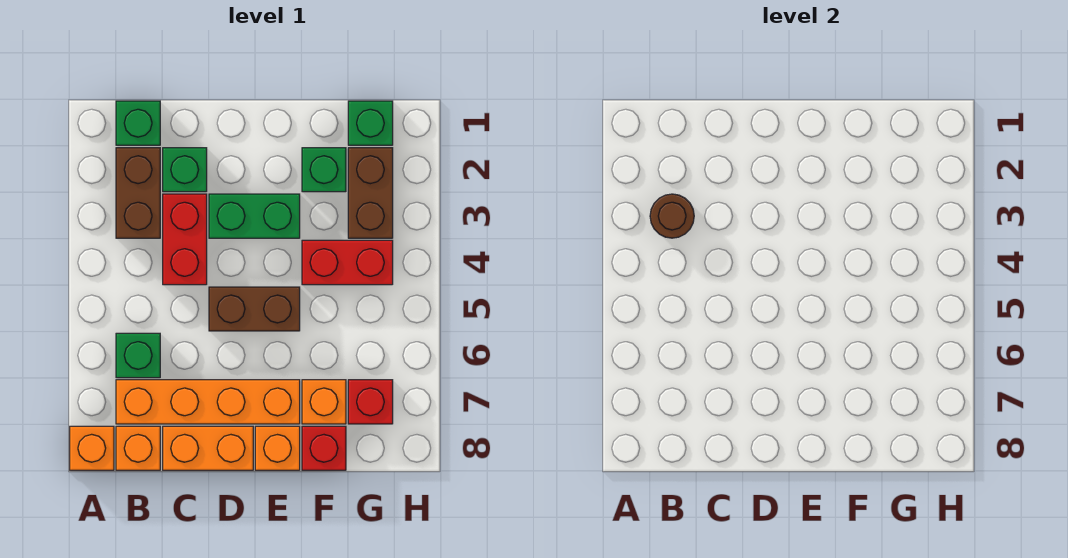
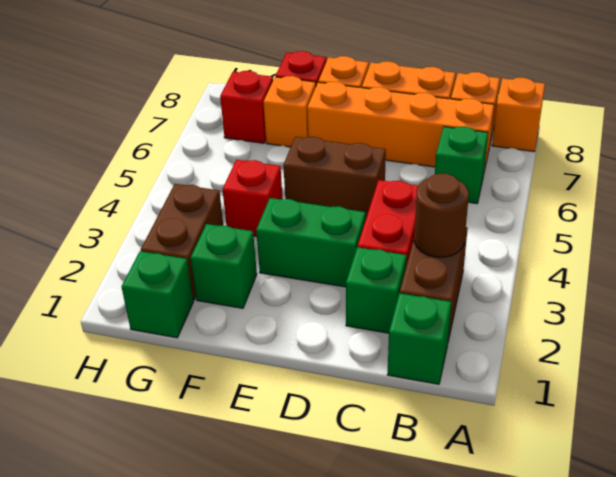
red 1x2 brick [302,240,393,285] -> red 1x1 brick [222,160,282,237]

